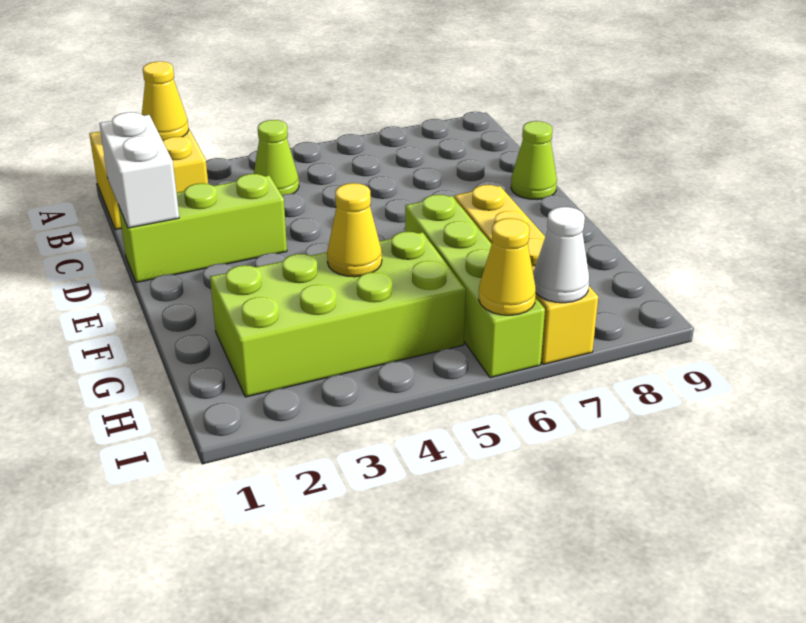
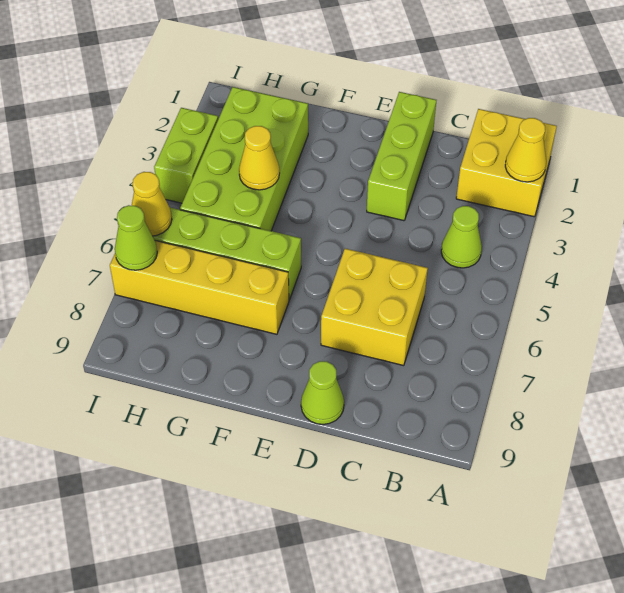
white 1x2 brick [99,112,179,228] -> none
none -> yellow 2x2 brick [321,249,428,366]
none -> lime 1x2 brick [154,108,218,203]
white 1x1 cone [533,207,589,303] -> lime 1x1 cone [115,205,157,270]

